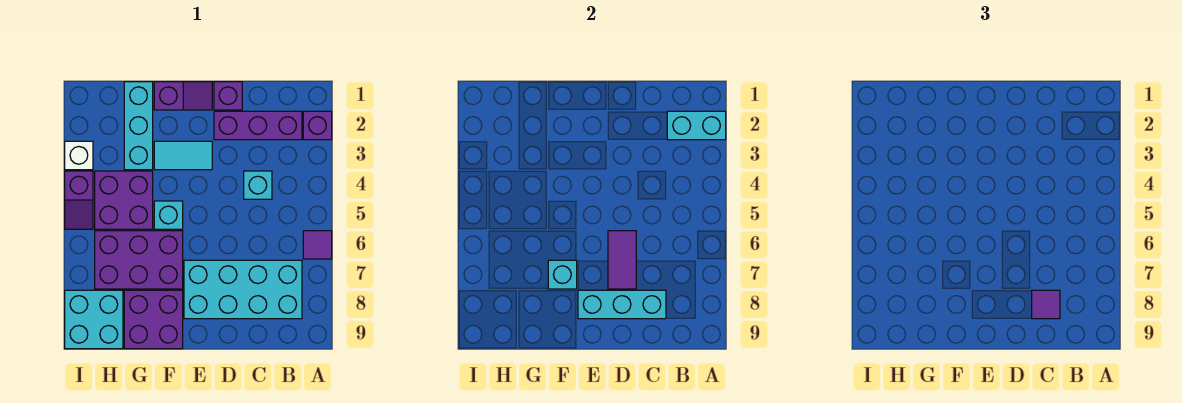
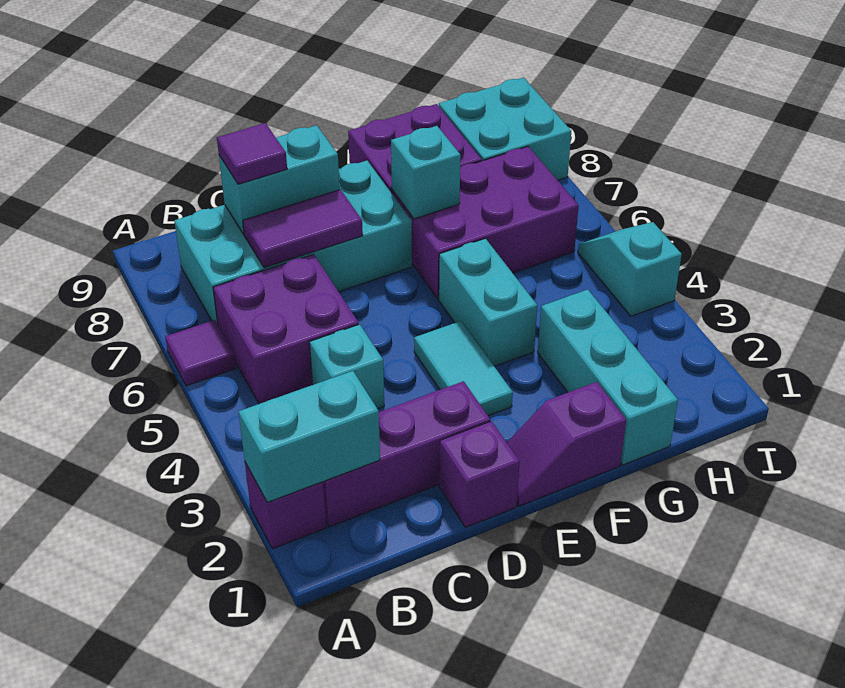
cyan 1x3 brick [578,290,666,319] -> cyan 1x2 brick [219,125,340,235]
purple 1x2 tile [608,231,636,289] -> purple 1x2 tile turned to [243,190,363,268]
cyan 1x2 tile [154,141,212,170] -> cyan 1x2 tile turned to [414,321,513,416]
cyan 1x1 brick [154,201,183,229] -> cyan 1x2 brick [439,238,537,366]
purple 2x2 brick [95,171,153,229] -> purple 2x2 brick moved to [213,254,359,404]
white 1x1 brick [65,141,93,170] -> none
purple 1x2 slope [65,171,93,229] -> cyan 1x2 slope [578,222,682,316]

